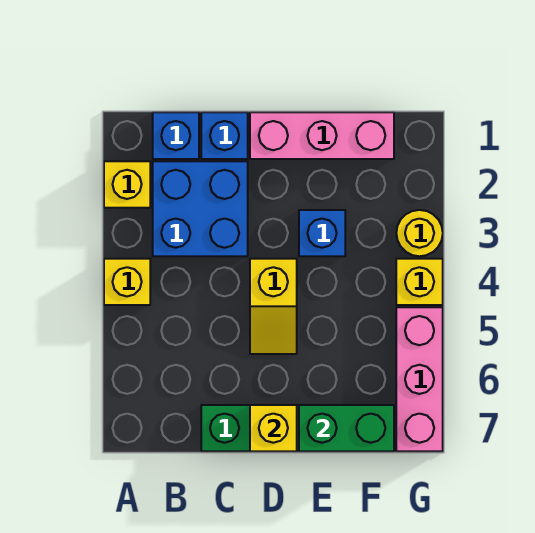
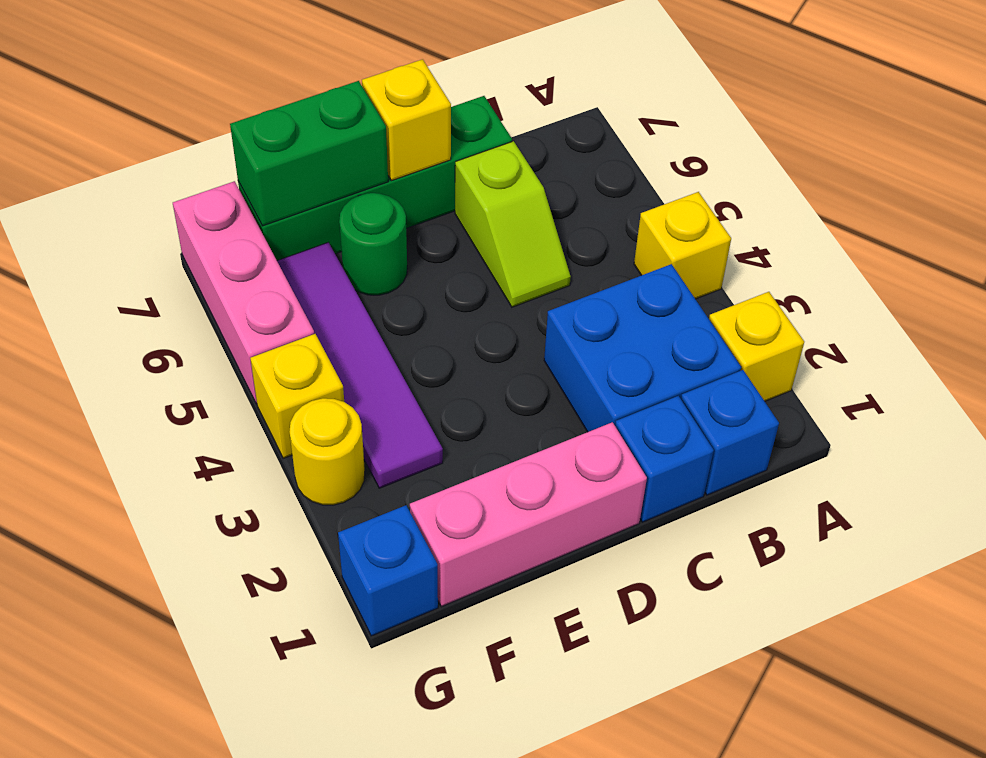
none -> lime 1x2 slope [455,141,571,307]
yellow 1x2 slope [250,259,297,354] -> none
blue 1x1 brick [299,210,345,256] -> blue 1x1 brick moved to [338,505,438,636]
none -> green 1x1 round brick [339,193,407,295]
none -> purple 1x4 tile [277,242,443,488]

